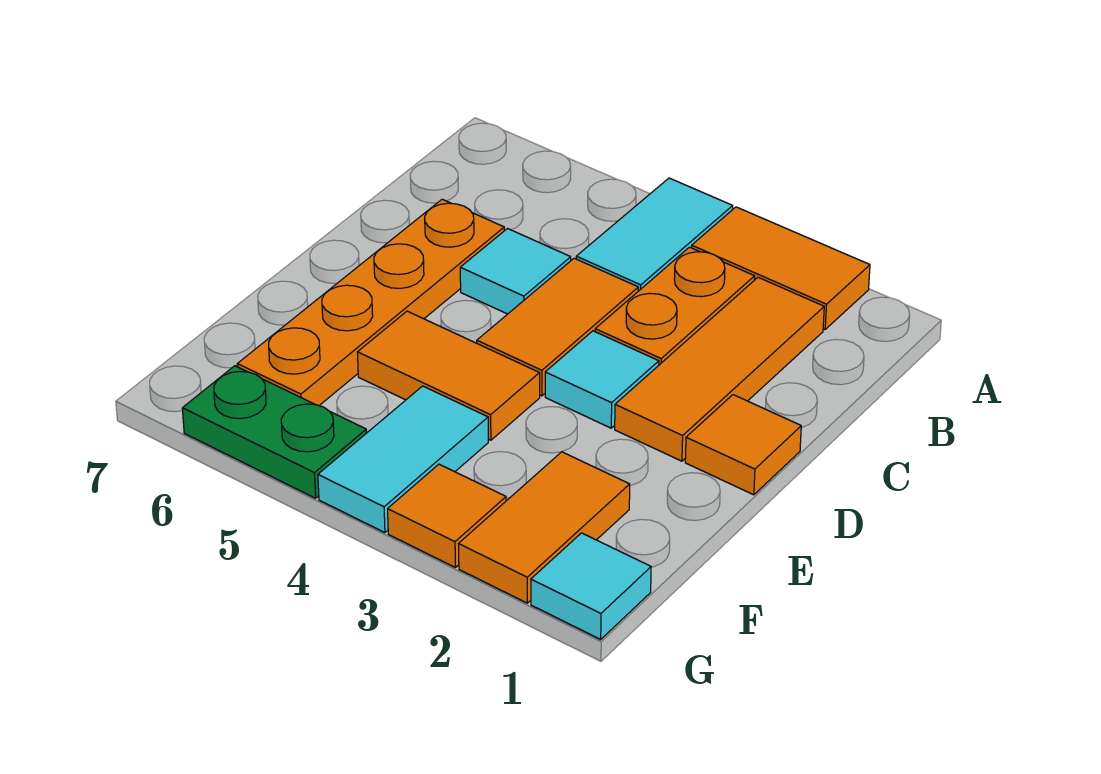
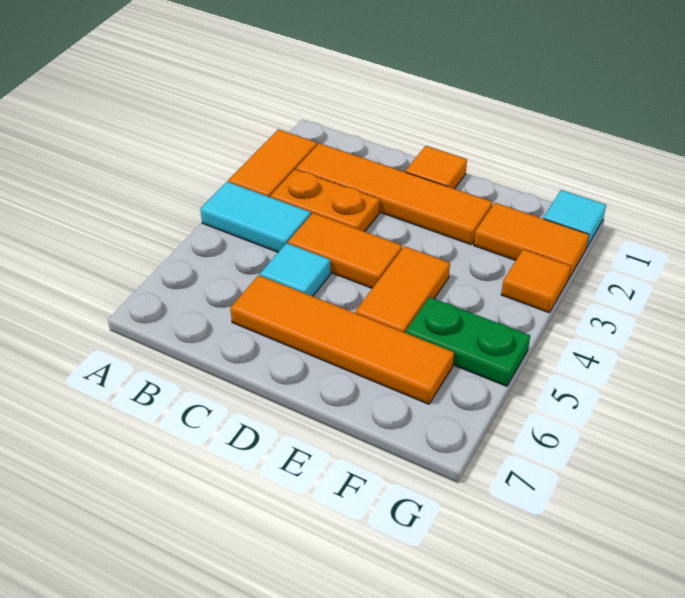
orange 1x3 tile [615,277,824,461] -> orange 1x4 tile [296,143,493,245]
orange 1x4 plate [237,199,504,406] -> orange 1x4 tile [230,275,454,404]
cyan 1x1 tile [545,331,659,428] -> none
cyan 1x2 tile [318,386,488,533] -> none
green 1x2 plate [182,366,366,498] -> green 1x2 plate turned to [406,297,530,386]

